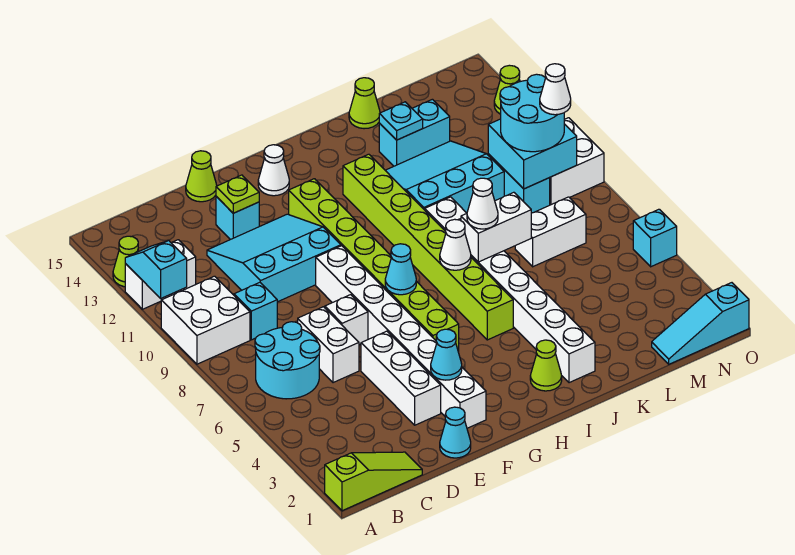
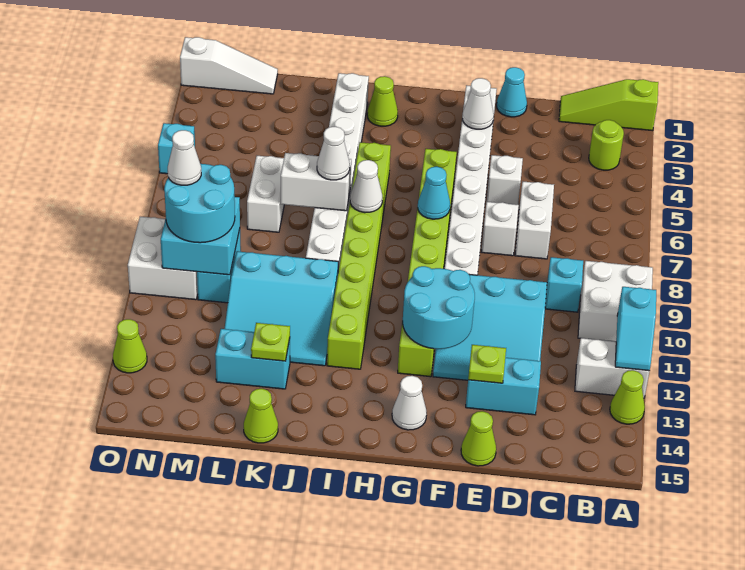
none -> lime 1x1 round brick [589,120,624,170]
cyan 2x2 round brick [255,322,320,399] -> cyan 2x2 round brick moved to [403,266,475,349]
white 1x3 brick [361,331,441,425] -> white 1x1 brick [487,155,523,205]
cyan 1x1 brick [216,196,259,240] -> cyan 1x2 brick [466,358,541,415]
cyan 1x1 cone [431,329,462,380] -> white 1x1 cone [462,78,494,129]
cyan 1x1 plate [379,102,423,140] -> lime 1x1 plate [251,323,290,361]
white 1x2 brick [515,197,586,267] -> white 1x2 brick turned to [247,156,284,232]
cyan 1x3 slope [652,283,749,364] -> white 1x3 slope [180,37,278,94]

